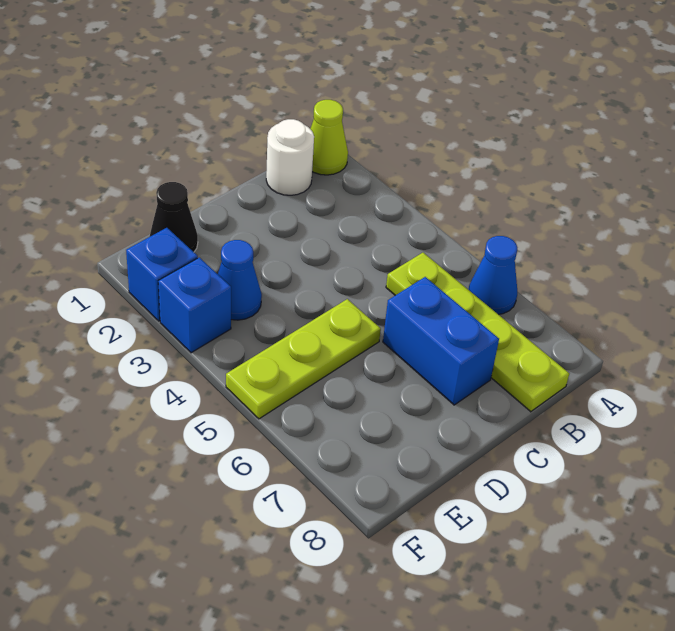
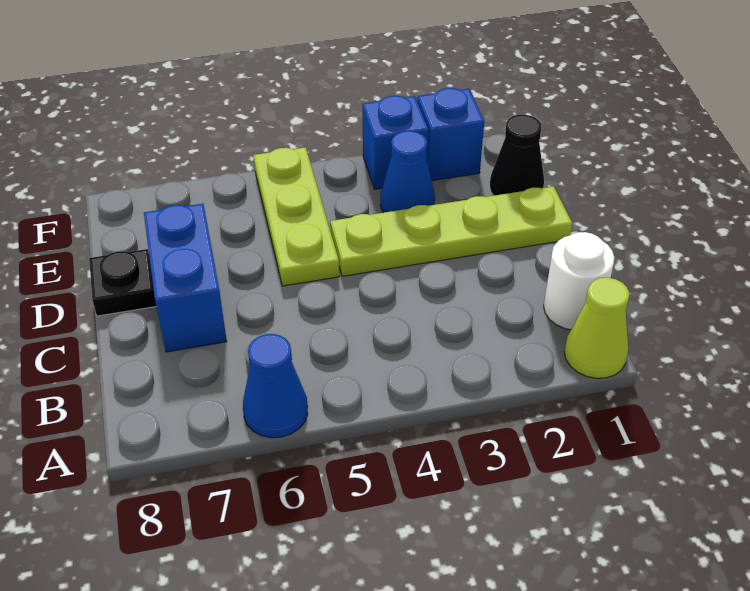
lime 1x4 plate [386,253,569,412] -> lime 1x4 plate moved to [330,186,572,276]
blue 1x2 brick [383,277,499,405] -> blue 1x2 brick turned to [144,204,227,352]
none -> black 1x1 plate [89,249,156,316]

